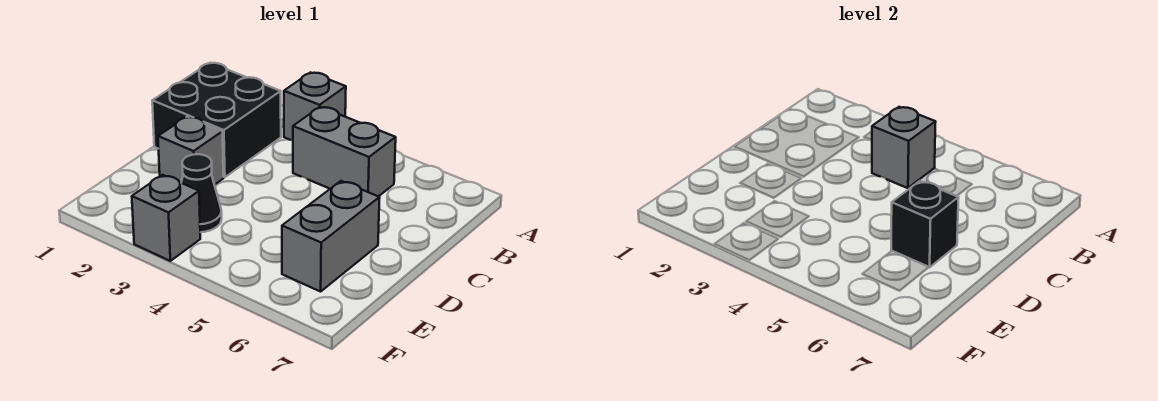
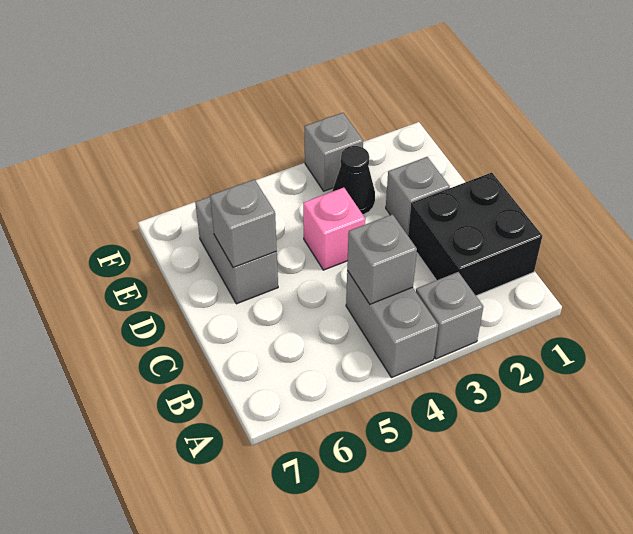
grey 1x2 brick [293,107,396,196] -> grey 1x2 brick turned to [346,271,438,377]
none -> pink 1x1 brick [303,188,365,270]
black 1x1 brick [891,181,959,268] -> grey 1x1 brick [210,179,277,267]

